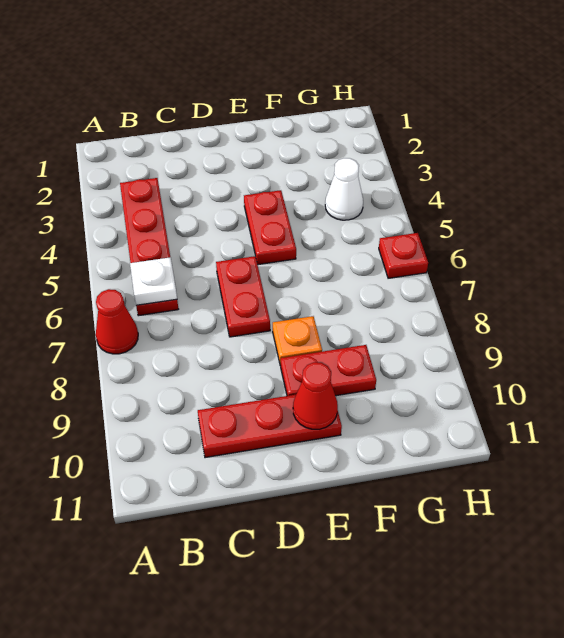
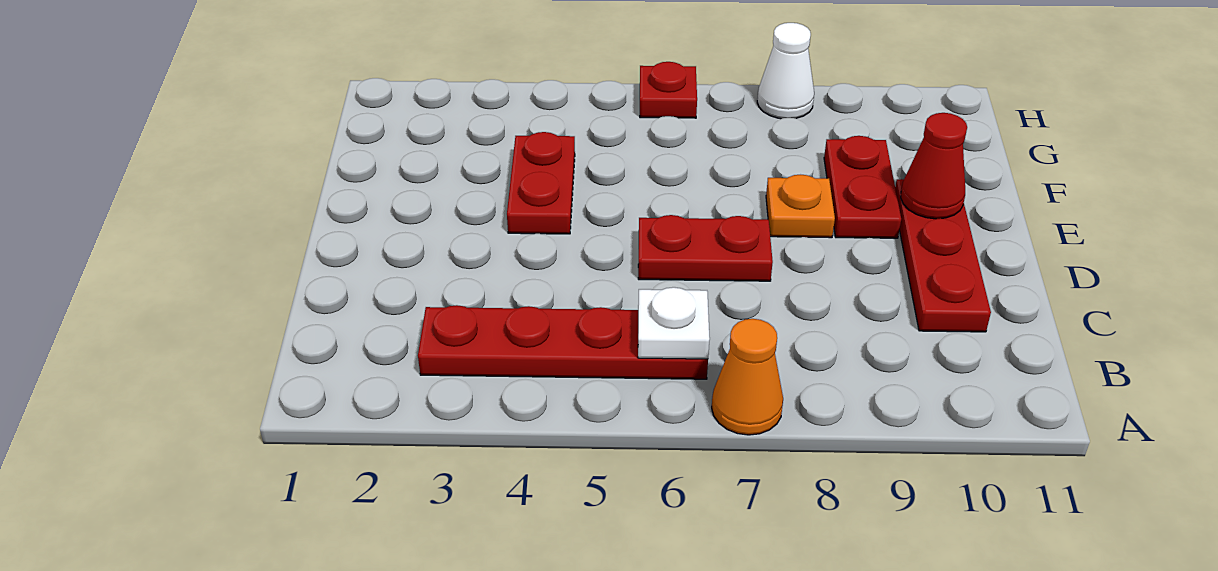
red 1x1 cone [96,289,138,354] -> orange 1x1 cone [712,319,783,435]
red 1x2 plate [244,190,296,265] -> red 1x2 plate turned to [507,132,575,234]
white 1x1 cone [325,158,363,220] -> white 1x1 cone moved to [757,23,814,119]

